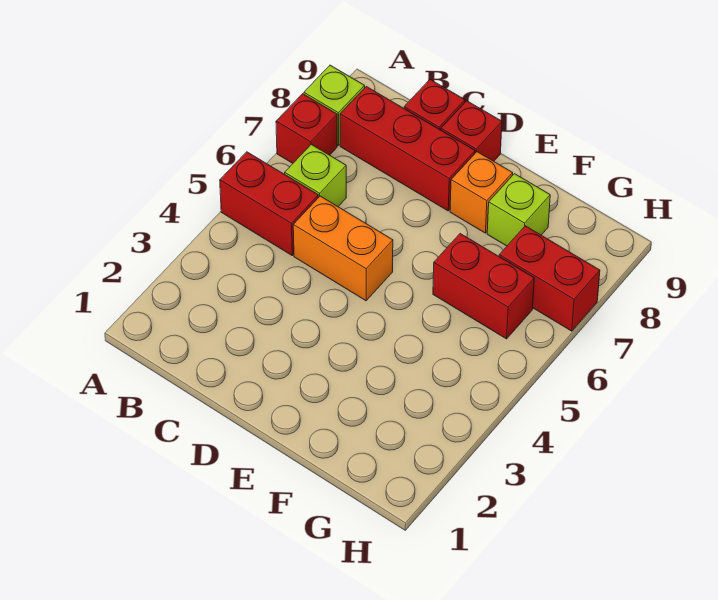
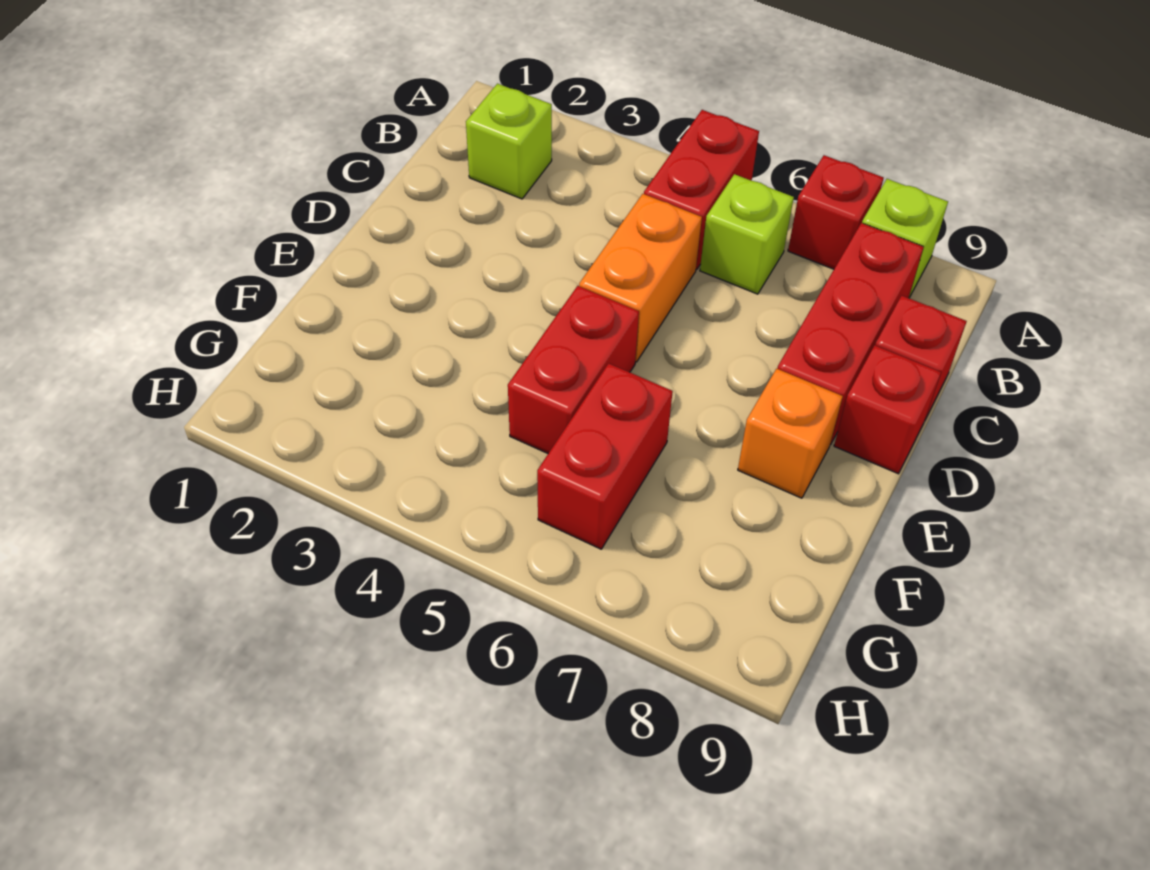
lime 1x1 brick [487,174,550,246] -> lime 1x1 brick moved to [466,84,552,199]
red 1x2 brick [499,226,600,331] -> red 1x2 brick moved to [508,286,639,453]

